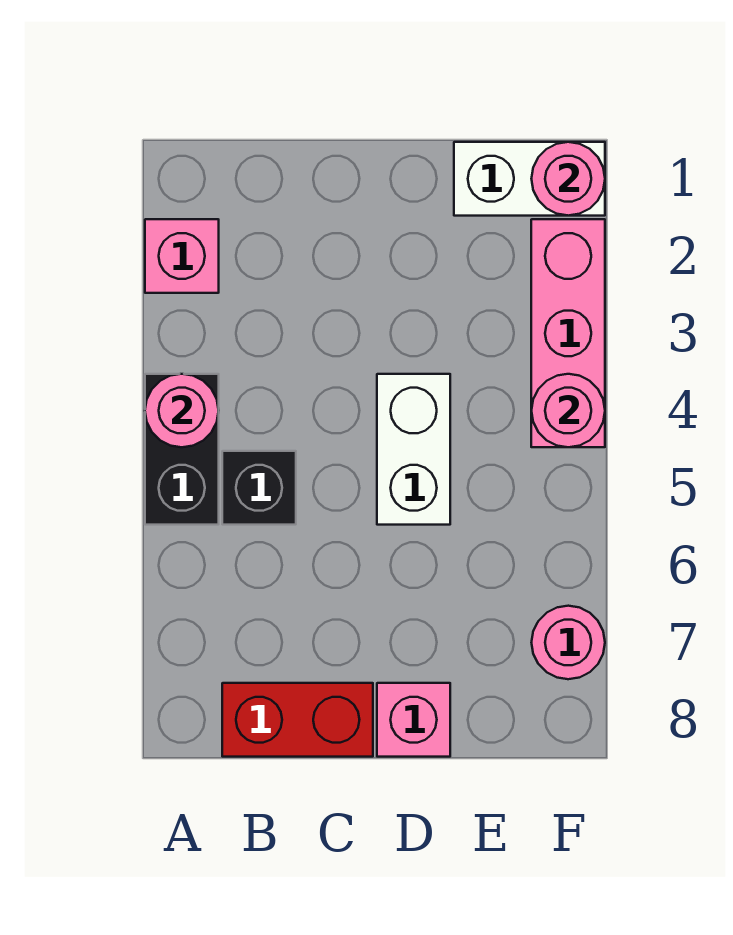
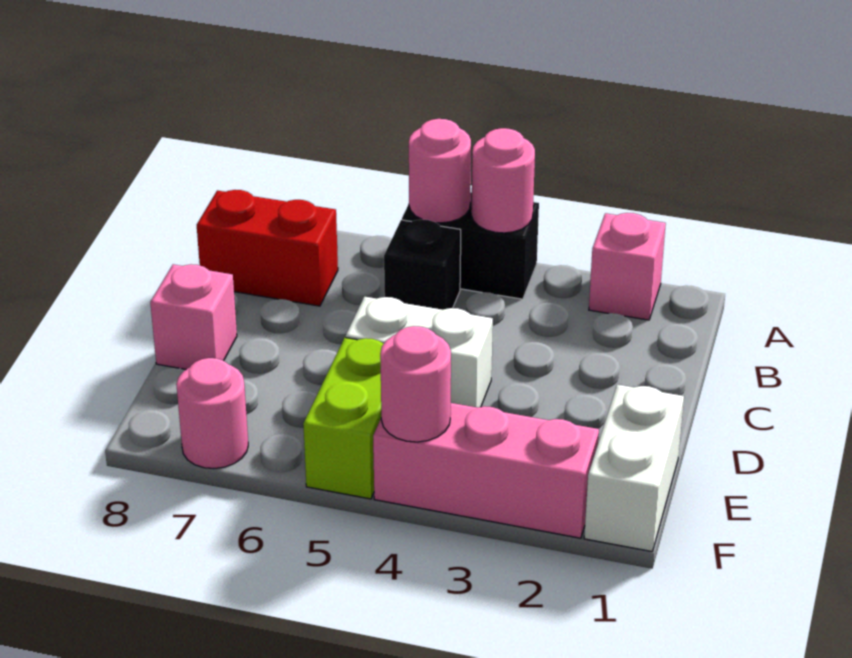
red 1x2 brick [222,683,373,757] -> red 1x2 brick turned to [197,190,338,306]
none -> lime 1x2 brick [303,338,383,499]
pink 1x1 round brick [531,142,605,216] -> pink 1x1 round brick moved to [409,119,471,223]

